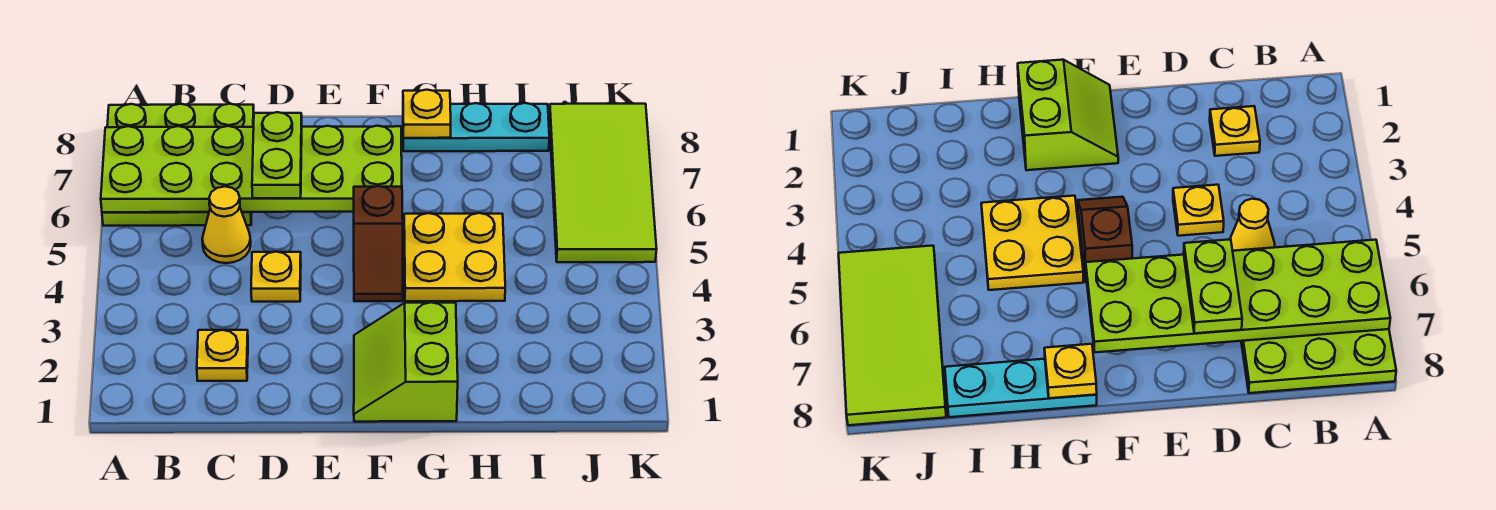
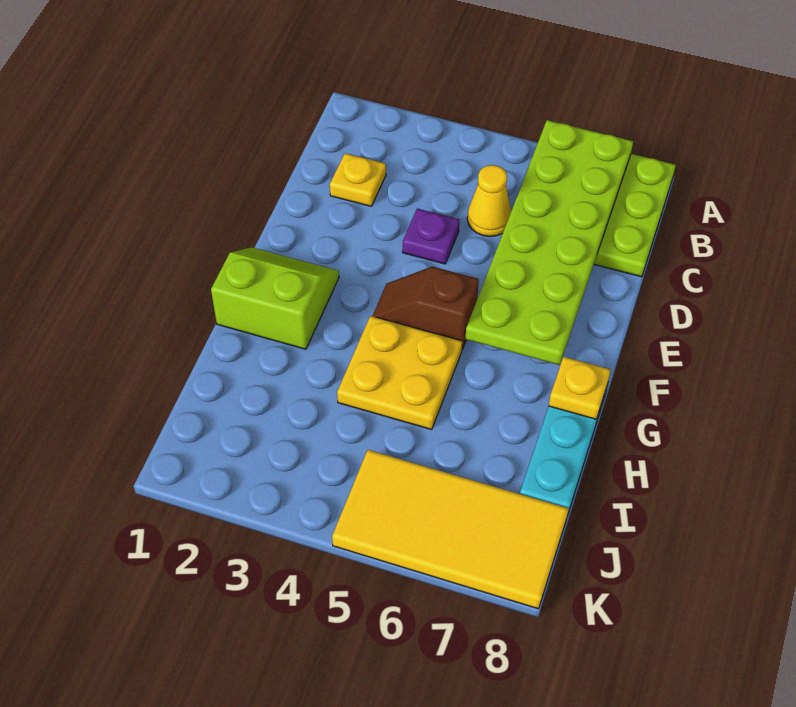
yellow 1x1 plate [251,252,301,302] -> purple 1x1 plate [403,209,460,264]
lime 1x2 plate [252,112,302,198] -> none
lime 2x4 tile [549,104,657,262] -> yellow 2x4 tile [332,450,569,609]

